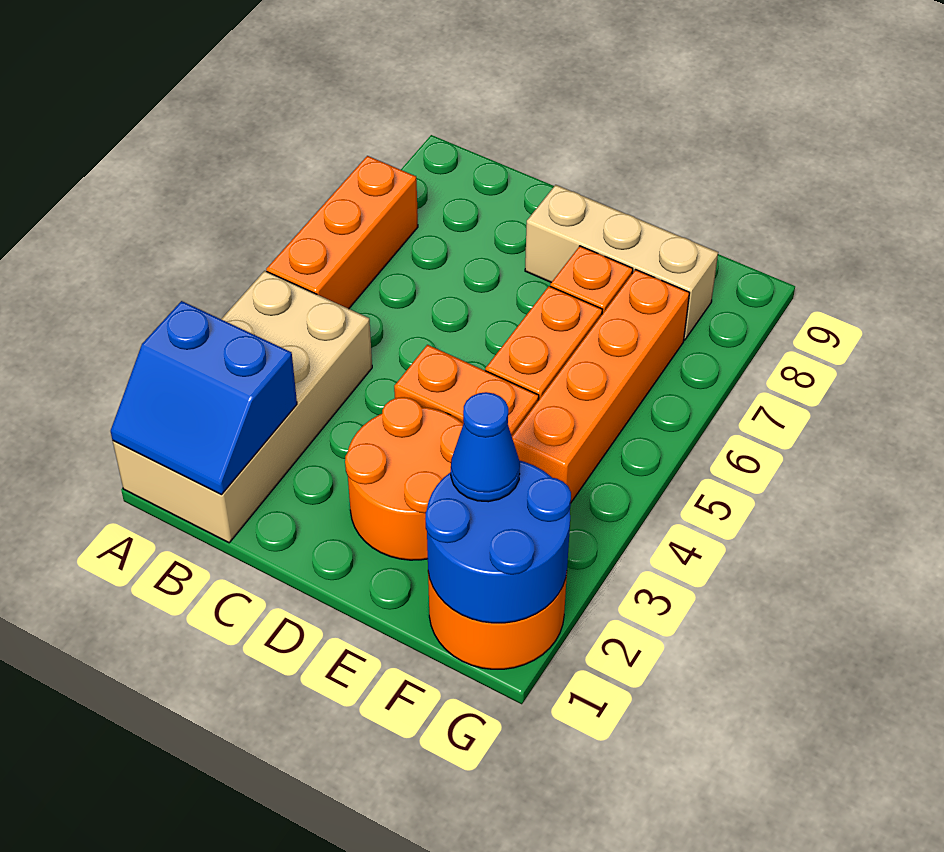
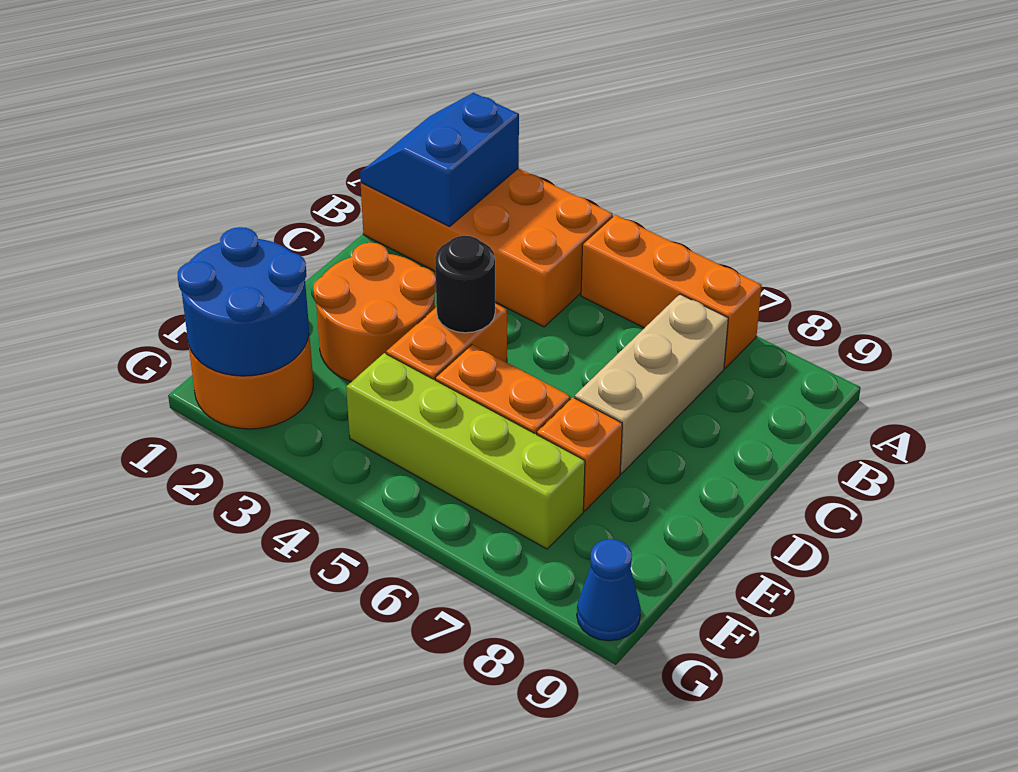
tan 2x4 brick [113,271,372,543] -> orange 2x4 brick [361,168,613,327]
none -> black 1x1 round brick [435,236,495,333]
tan 1x3 brick [525,185,718,340] -> tan 1x3 brick moved to [575,294,728,473]
blue 1x1 cone [451,392,520,502] -> blue 1x1 cone moved to [577,539,641,641]
orange 1x4 brick [512,270,689,502] -> lime 1x4 brick [346,353,585,549]

